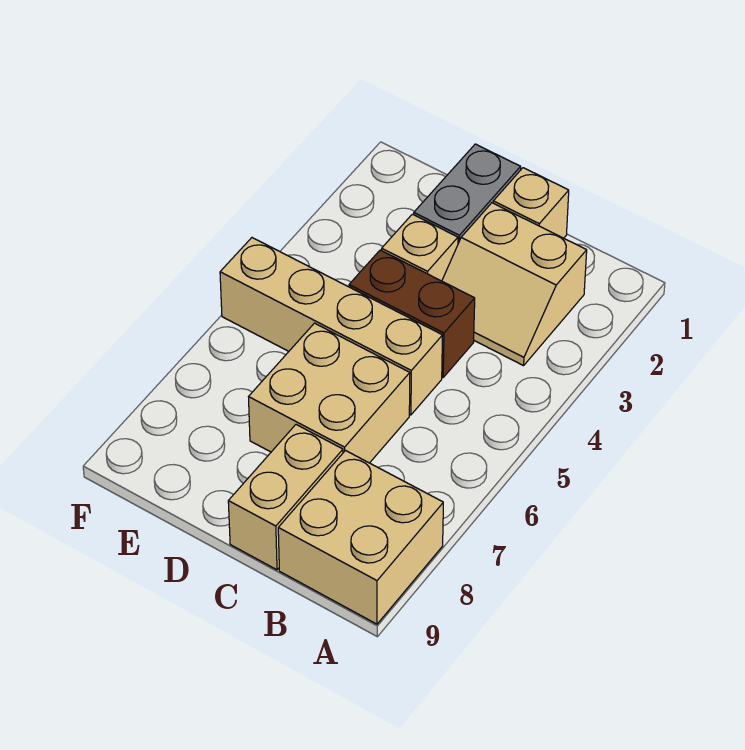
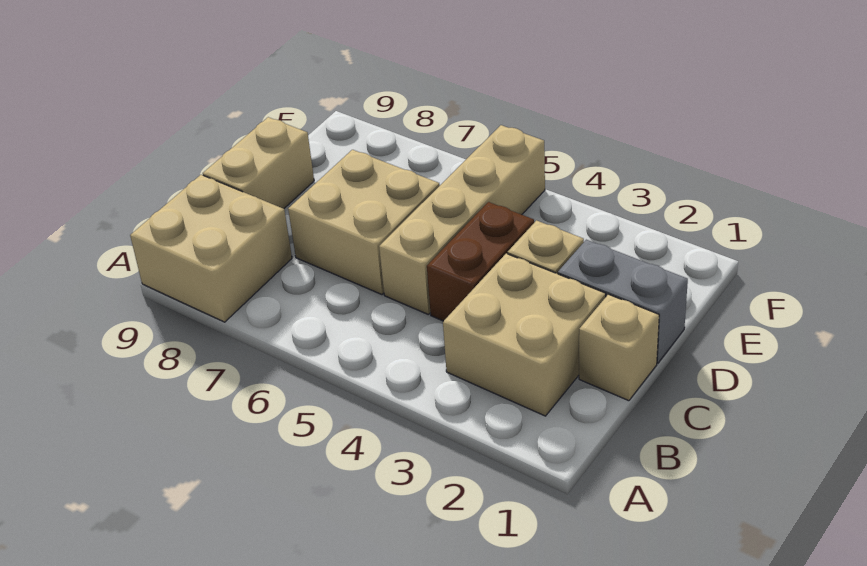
tan 2x2 slope [442,203,587,366] -> tan 2x2 brick [443,254,606,416]
tan 1x2 brick [228,425,343,570] -> tan 1x2 brick turned to [203,117,314,209]

